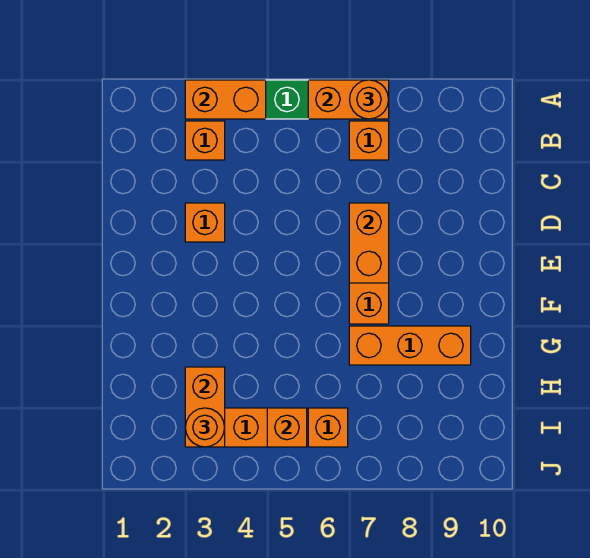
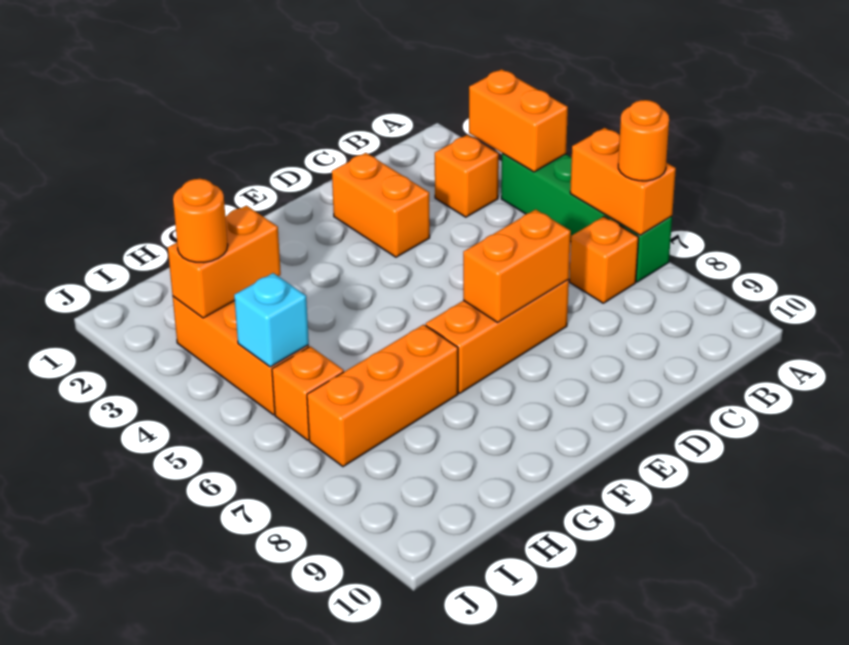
orange 1x1 brick [185,203,225,242] -> orange 1x2 brick [332,153,430,257]
orange 1x3 brick [349,326,471,365] -> orange 1x3 brick turned to [307,324,458,467]
orange 1x1 brick [267,408,307,447] -> cyan 1x1 brick [234,273,309,367]

